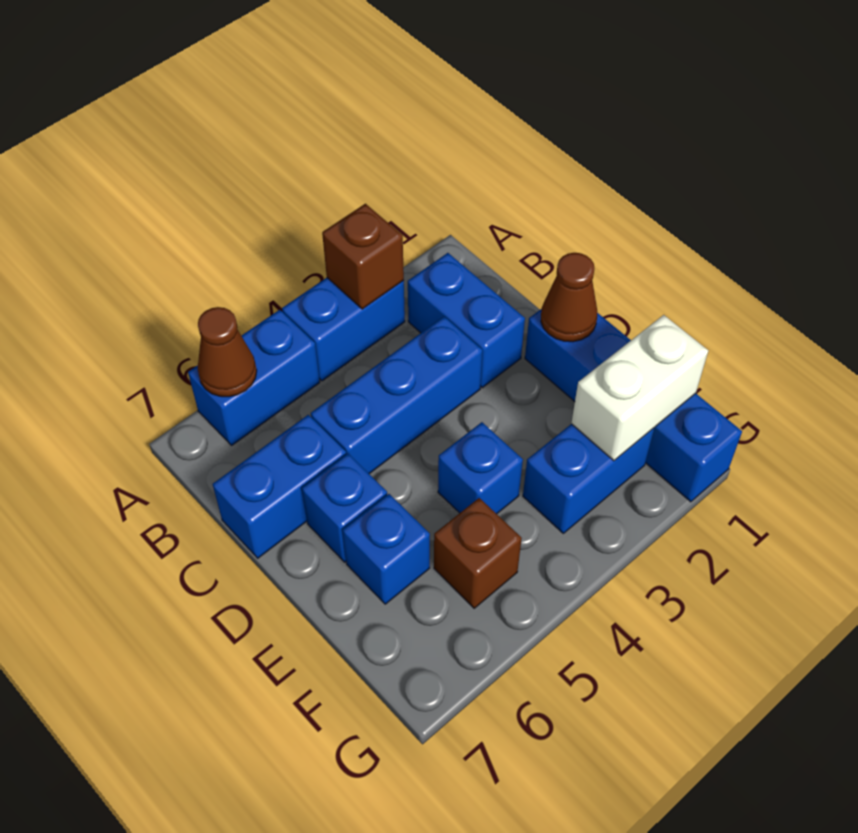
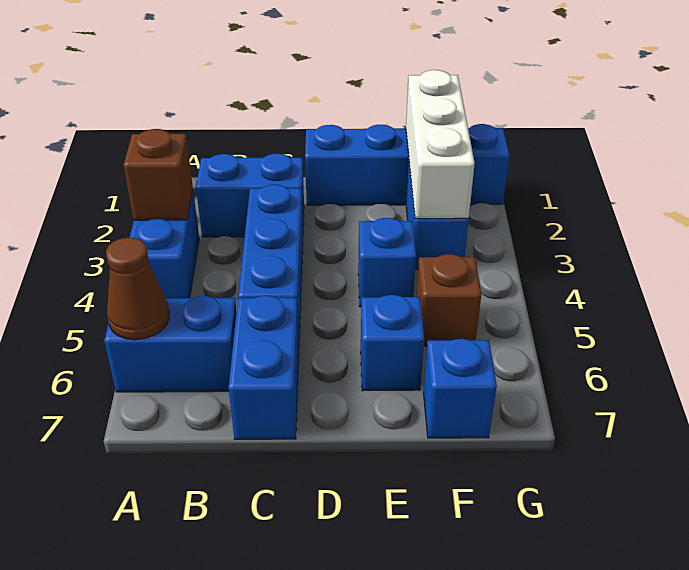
blue 1x2 brick [188,310,320,445] -> blue 1x2 brick turned to [104,296,236,392]
brown 1x1 cone [541,253,597,342] -> none
blue 1x1 brick [302,454,387,562] -> blue 1x1 brick moved to [423,339,497,438]
white 1x2 brick [571,315,708,461] -> white 1x3 brick [406,70,475,219]

